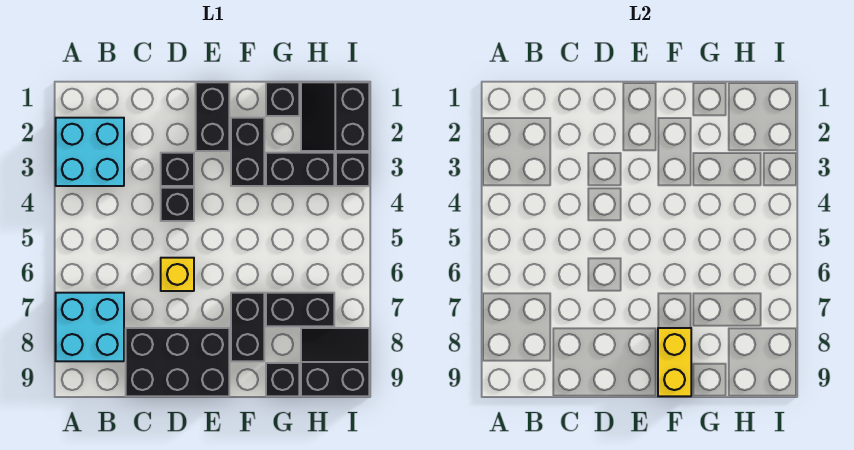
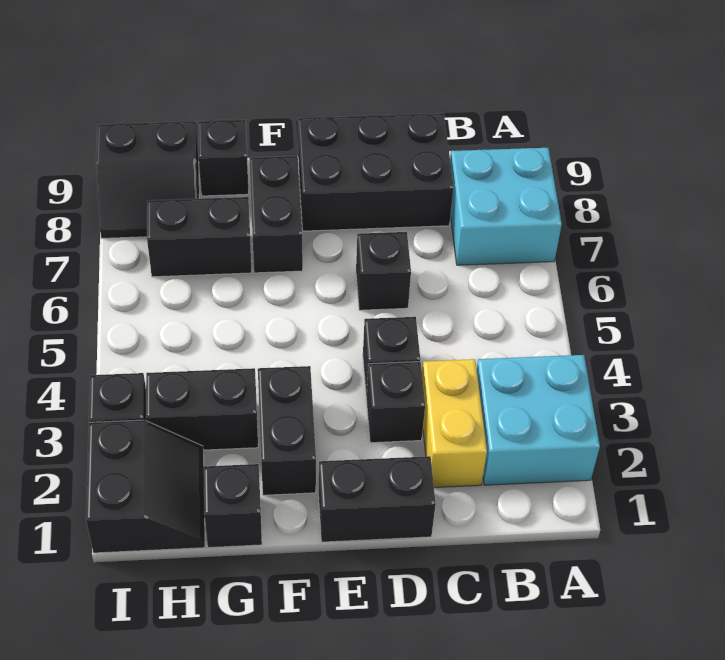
yellow 1x1 brick [161,258,194,291] -> black 1x1 brick [356,232,411,310]
black 1x2 brick [196,82,229,151] -> black 1x2 brick turned to [319,456,436,542]
yellow 1x2 brick [658,328,691,396] -> yellow 1x2 brick moved to [422,359,487,487]

